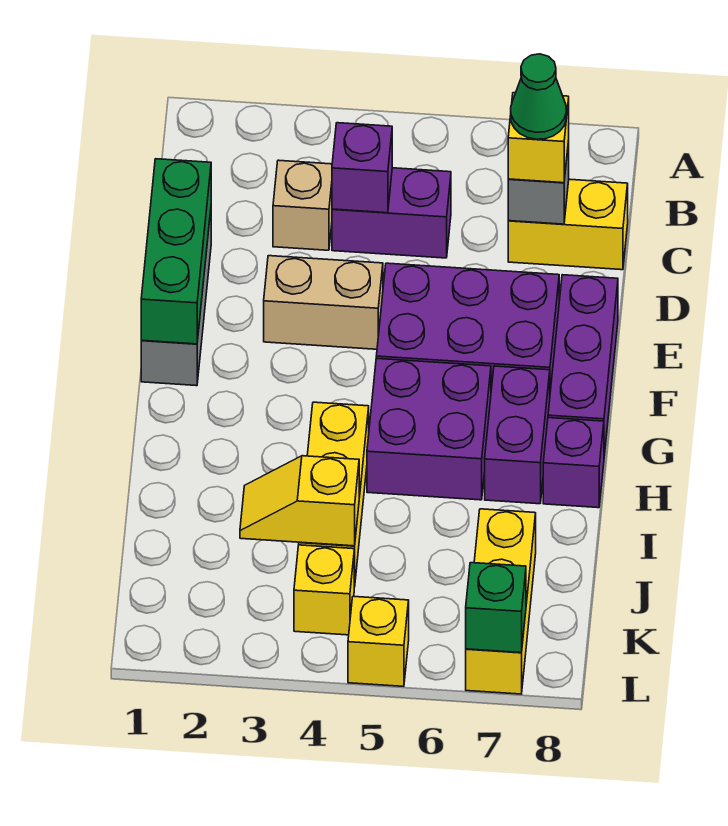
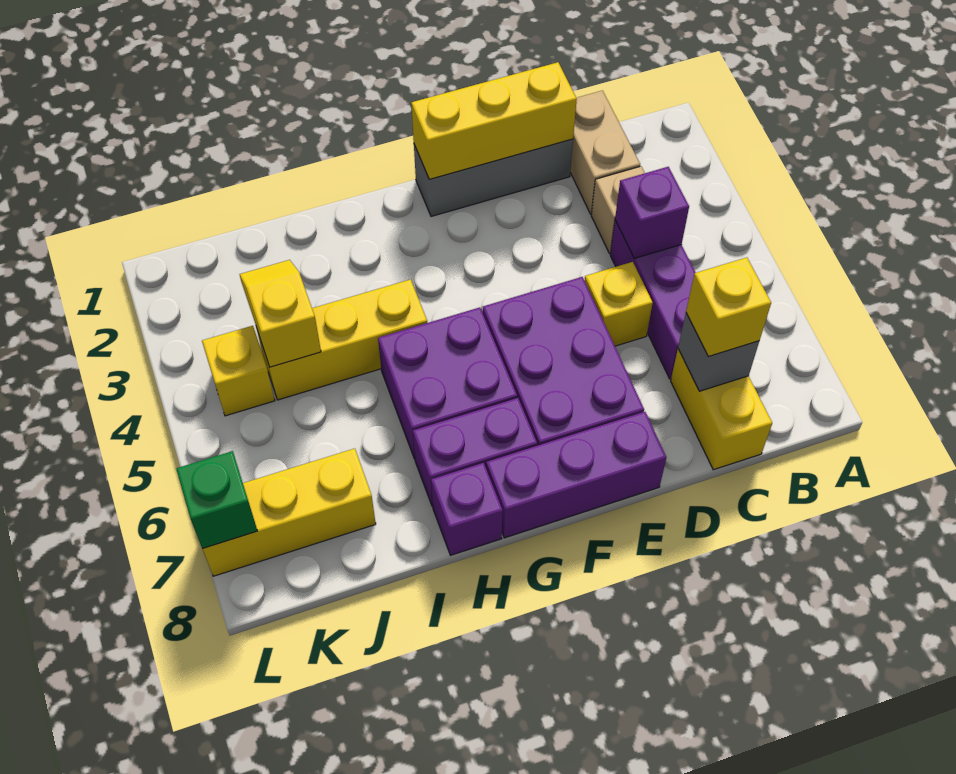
purple 1x2 brick [332,168,451,258] -> purple 1x3 brick [610,220,696,379]
green 1x1 cone [511,54,566,139] -> none
green 1x3 brick [141,159,211,344] -> yellow 1x3 brick [411,62,577,179]
tan 1x2 brick [264,256,383,349] -> tan 1x2 brick moved to [570,91,640,214]
yellow 1x1 brick [348,596,409,686] -> yellow 1x1 brick moved to [584,262,653,346]

